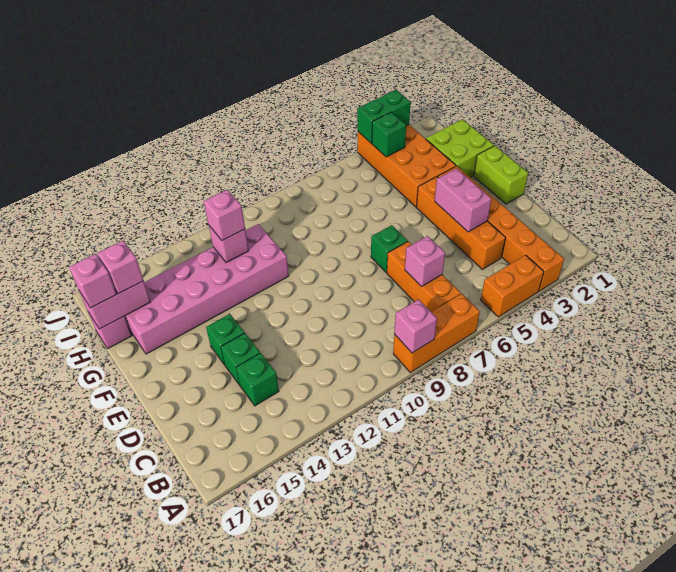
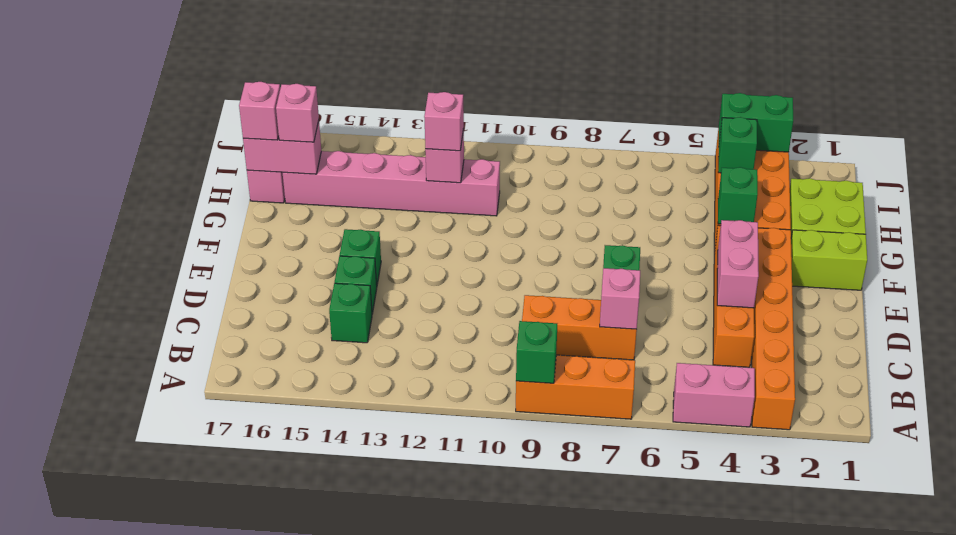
orange 1x2 brick [481,255,544,317] -> pink 1x2 brick [673,363,755,427]
pink 1x1 brick [394,299,437,353] -> green 1x1 brick [516,321,557,383]
orange 1x3 brick [387,241,461,312] -> orange 1x3 brick turned to [522,295,637,360]
lime 1x2 brick [474,146,528,204] -> lime 1x2 brick turned to [791,230,867,290]
none -> green 1x1 brick [718,167,758,224]
pink 2x6 brick [125,224,289,354] -> pink 1x6 brick [283,151,500,216]

